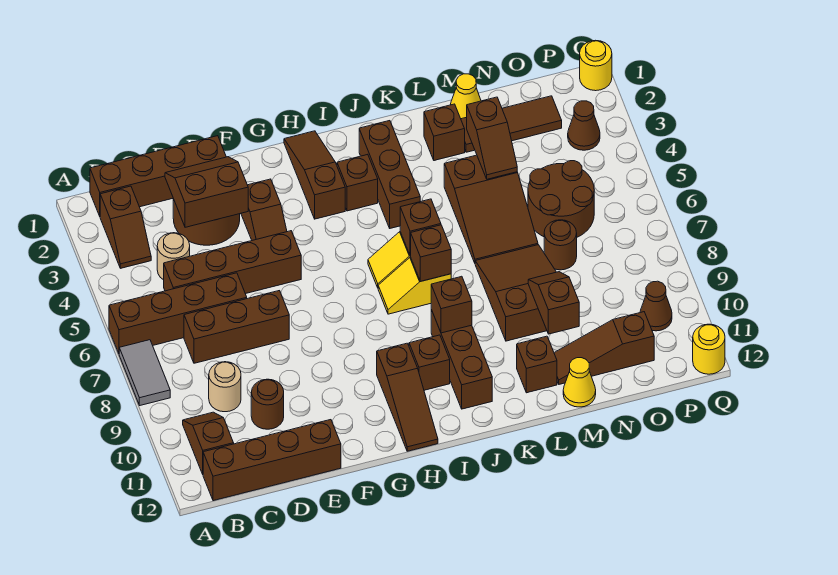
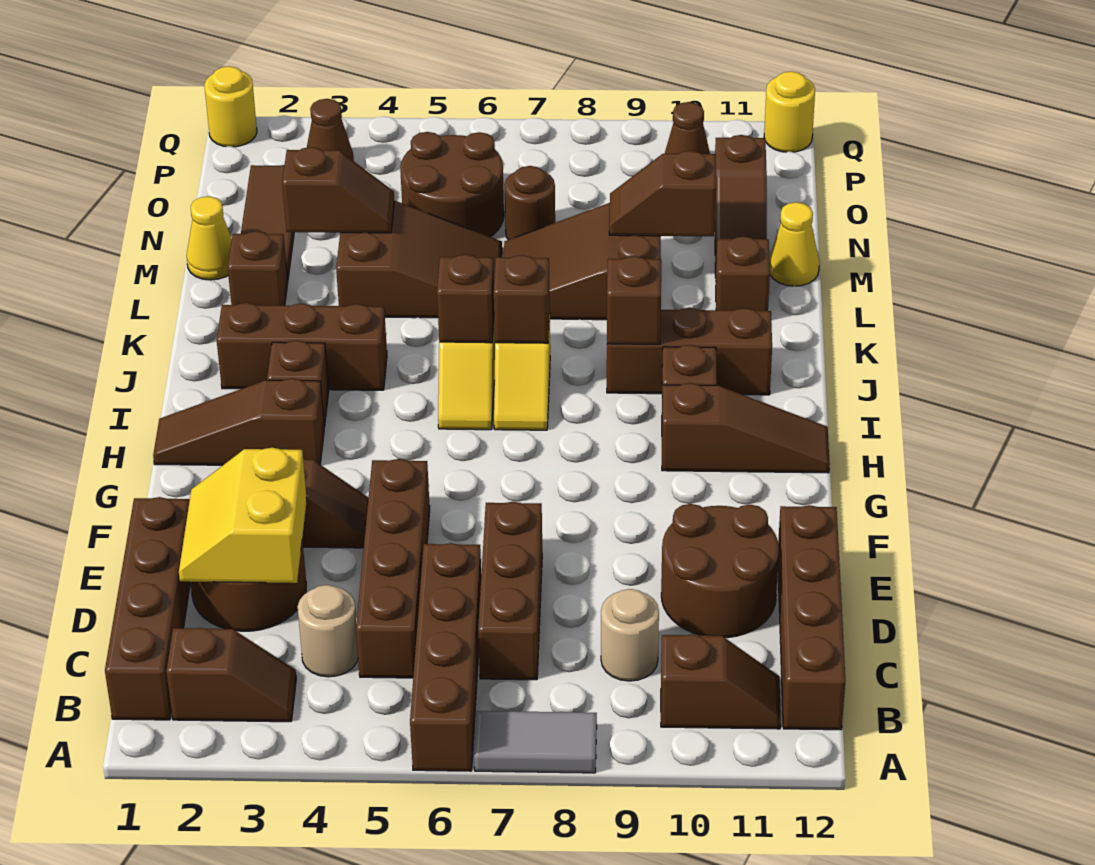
brown 1x2 slope [183,412,234,474] -> brown 1x2 slope turned to [661,634,781,729]
brown 2x2 slope [165,157,248,227] -> yellow 2x2 slope [179,448,307,583]
brown 1x1 round brick [251,379,284,429] -> brown 2x2 round brick [661,504,779,638]

